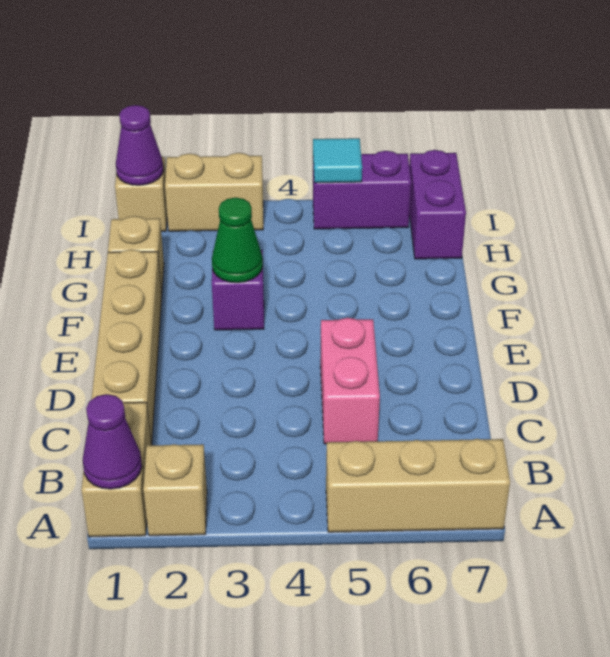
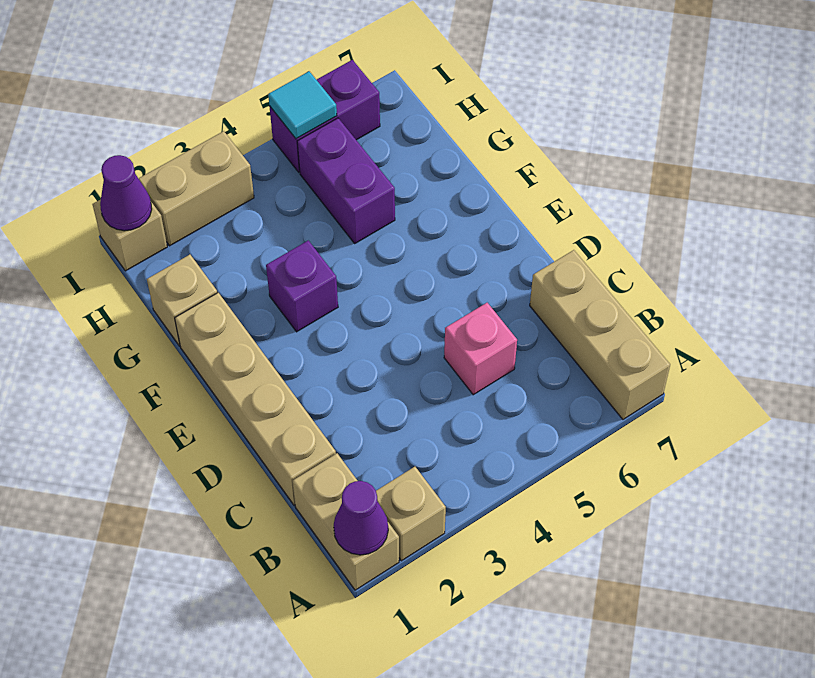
tan 1x3 brick [326,439,510,532] -> tan 1x3 brick turned to [530,250,670,419]
pink 1x2 brick [320,318,380,444] -> pink 1x1 brick [444,303,517,395]
green 1x1 cone [212,198,263,283] -> none
purple 1x2 brick [409,150,466,259] -> purple 1x2 brick moved to [297,118,395,243]

